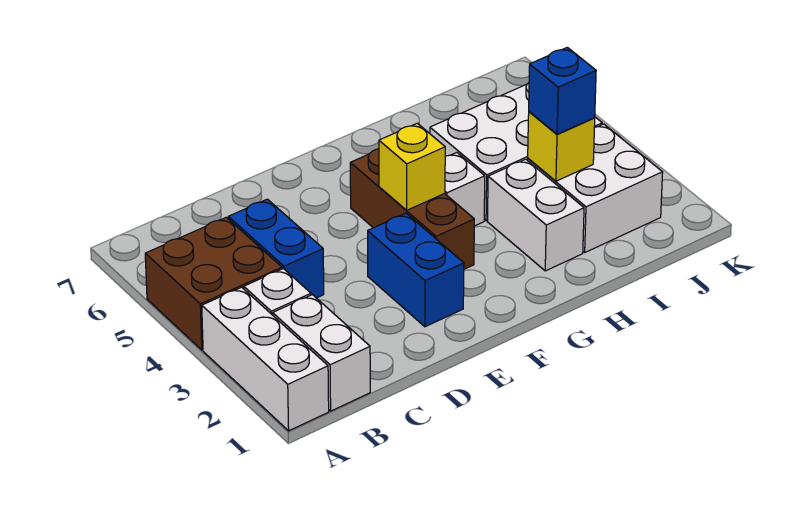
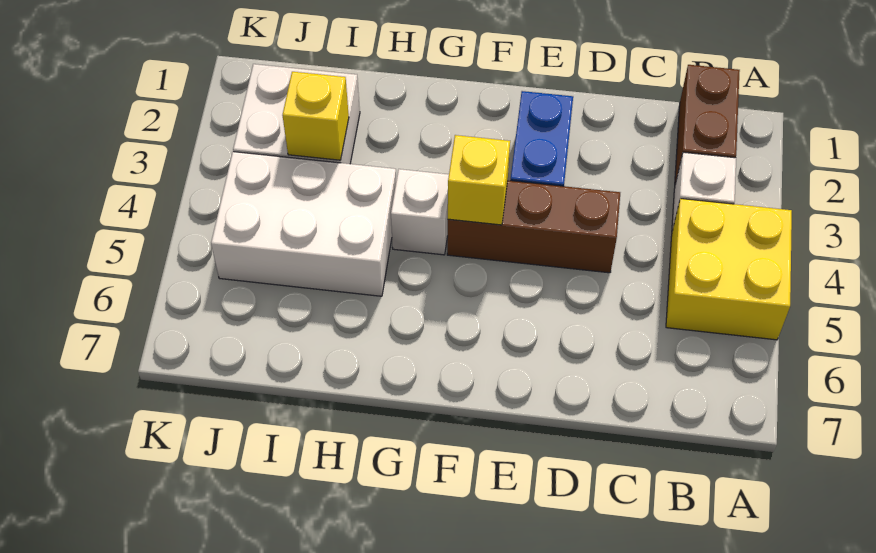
white 1x3 brick [202,287,329,431] -> none
brown 2x2 brick [145,217,282,350] -> yellow 2x2 brick [666,199,792,340]
white 1x2 brick [273,295,370,411] -> brown 1x2 brick [675,65,740,184]
blue 1x2 brick [228,199,324,298] -> none
brown 1x3 brick [350,149,474,269] -> brown 1x3 brick turned to [447,181,620,273]
white 1x2 brick [487,159,584,271] -> none
blue 1x1 brick [529,47,596,134] -> none

